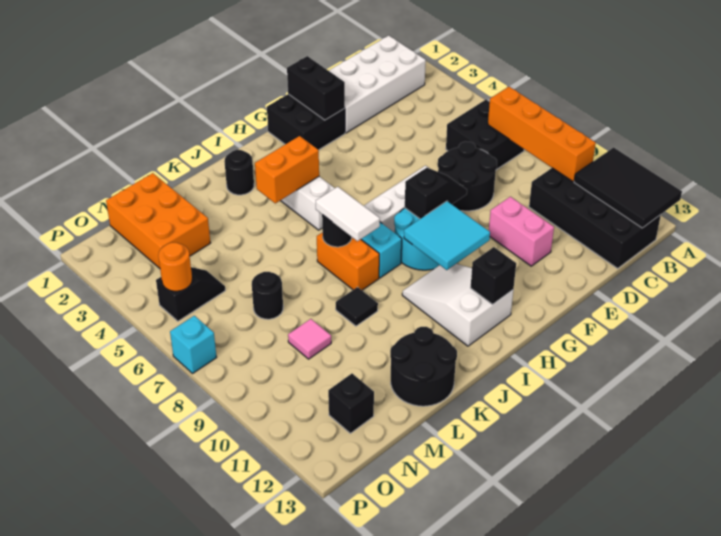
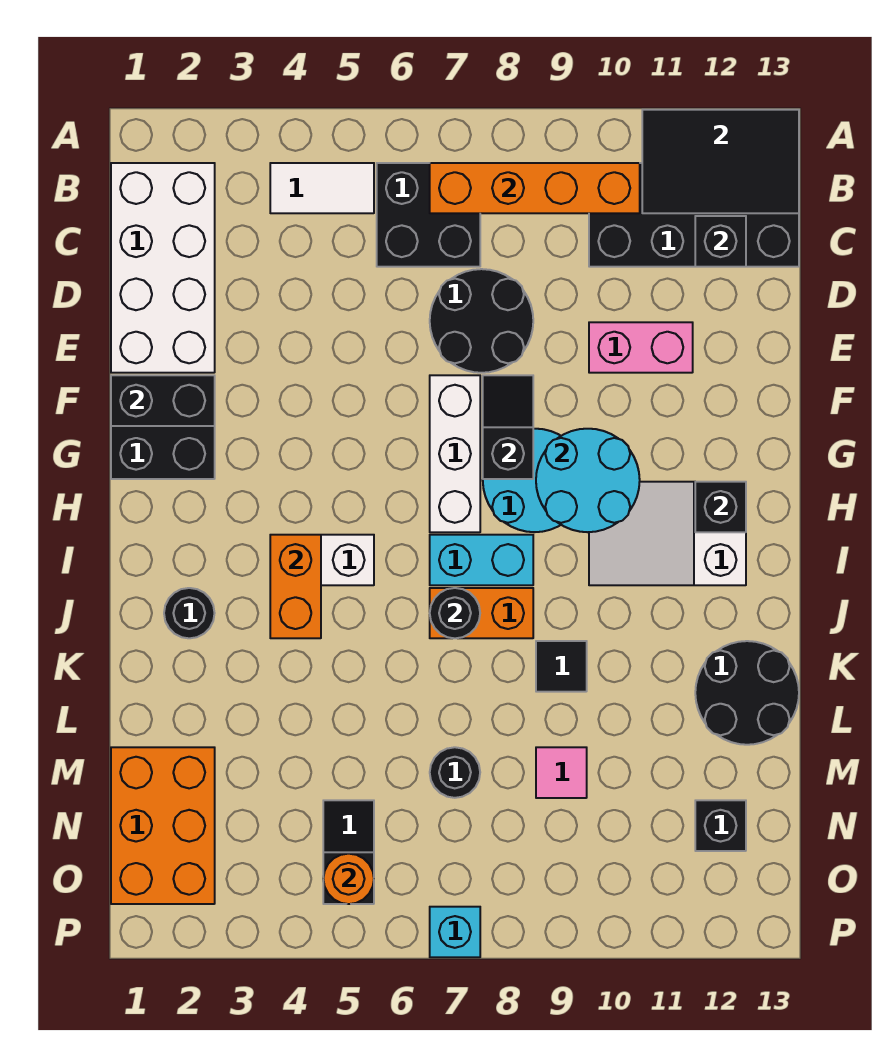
none -> black 1x1 brick [695,216,746,267]
cyan 2x2 tile [404,201,490,270] -> cyan 2x2 round brick [536,429,640,532]
white 1x2 tile [316,187,380,241] -> white 1x2 tile moved to [270,163,374,213]
orange 2x3 brick [106,173,210,268] -> orange 2x3 brick turned to [111,747,215,904]

